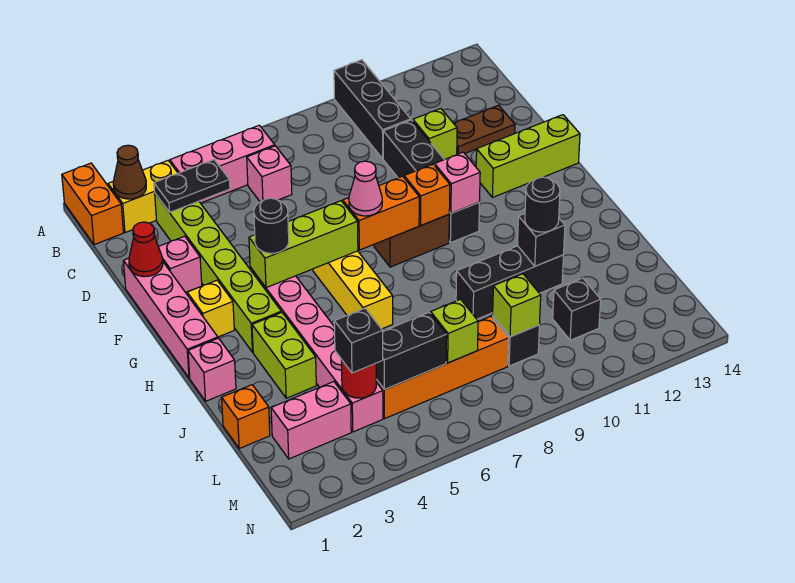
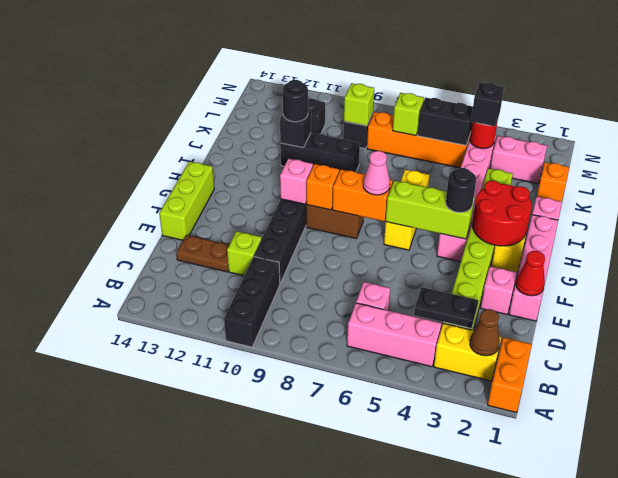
lime 1x3 brick [476,115,580,198] -> lime 1x3 brick turned to [159,161,214,240]
none -> red 2x2 round brick [472,181,532,246]

